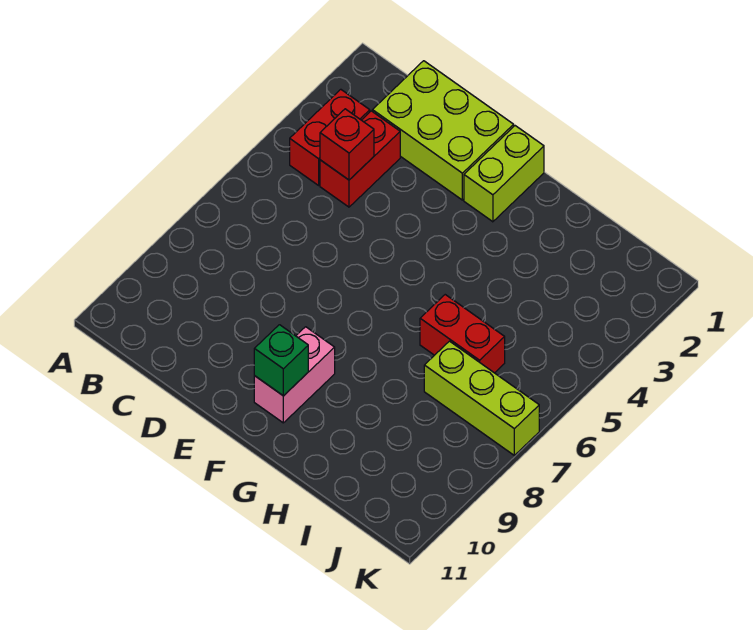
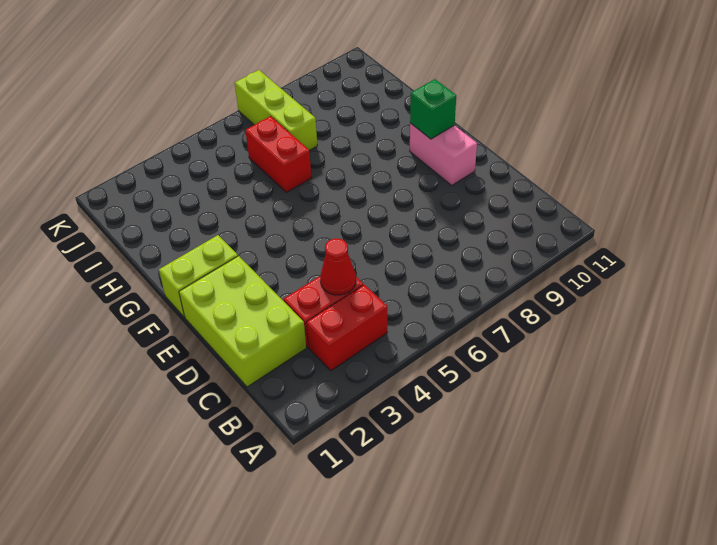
red 1x1 brick [320,109,374,180] -> red 1x1 cone [320,238,356,295]
pink 1x2 brick [254,327,335,423] -> pink 1x2 brick turned to [410,123,477,185]

